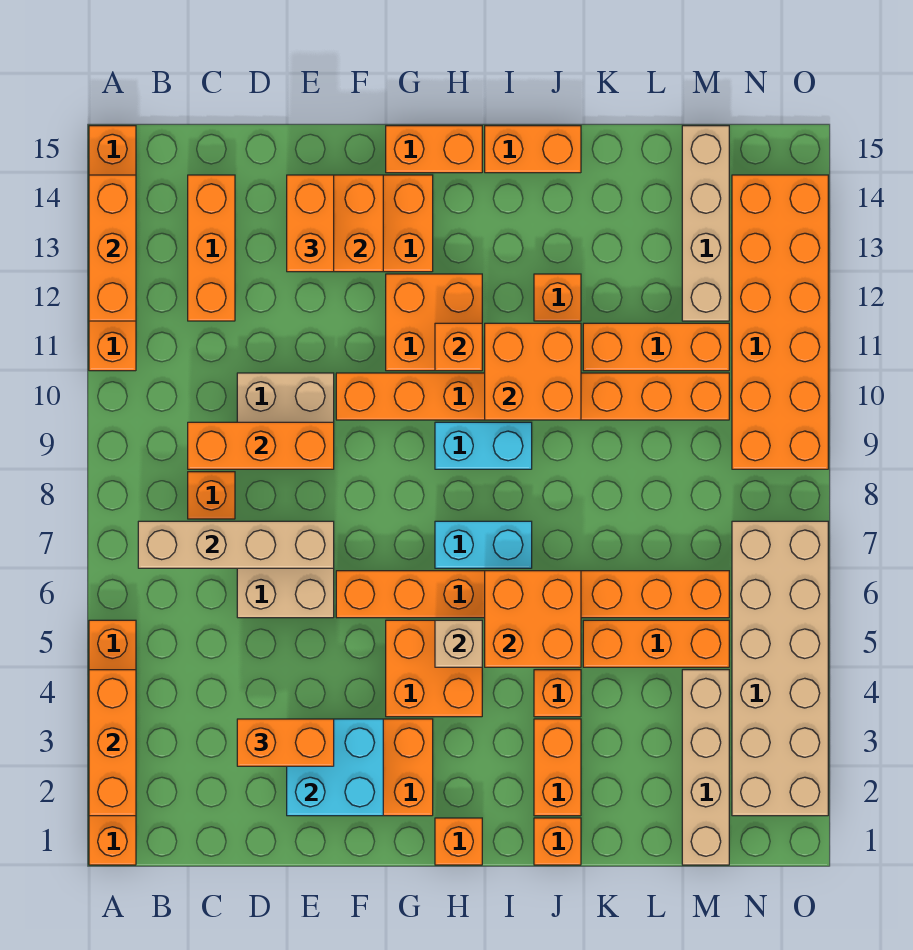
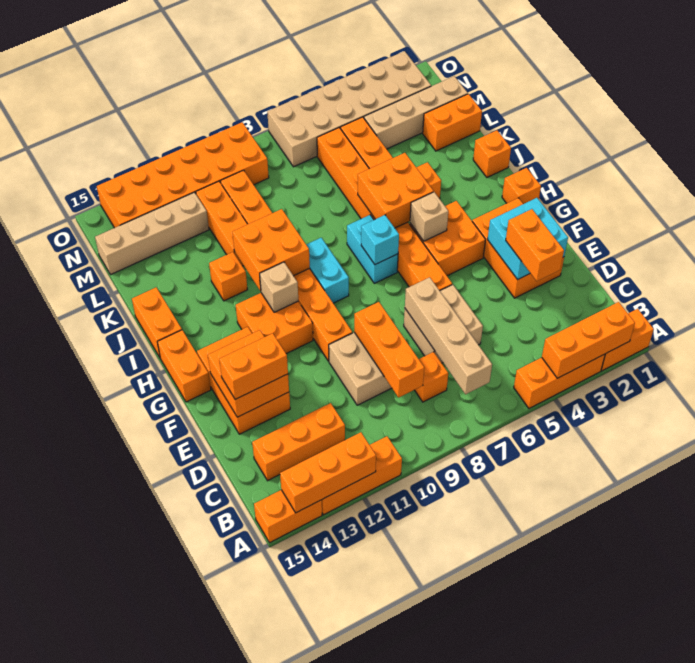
none -> cyan 1x1 brick [361,215,399,264]
orange 1x1 brick [435,323,482,371] -> tan 1x1 brick [260,262,298,312]
orange 1x2 brick [534,719,581,816] -> orange 1x2 brick moved to [423,94,482,151]

